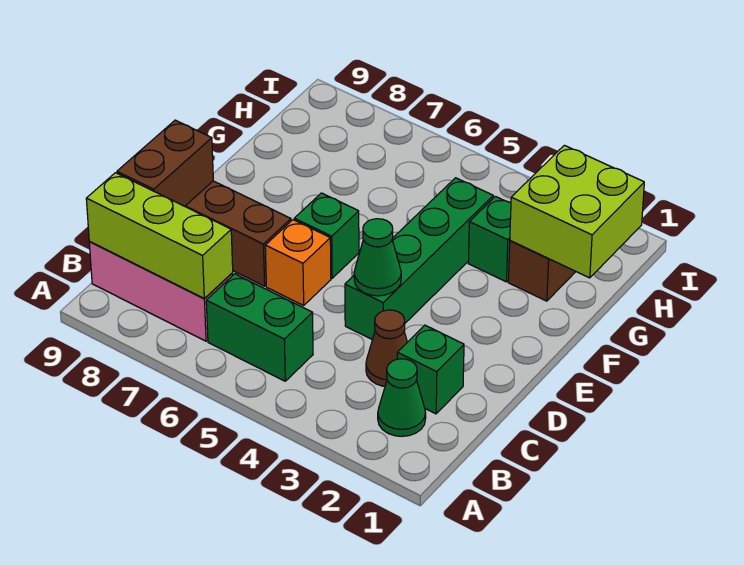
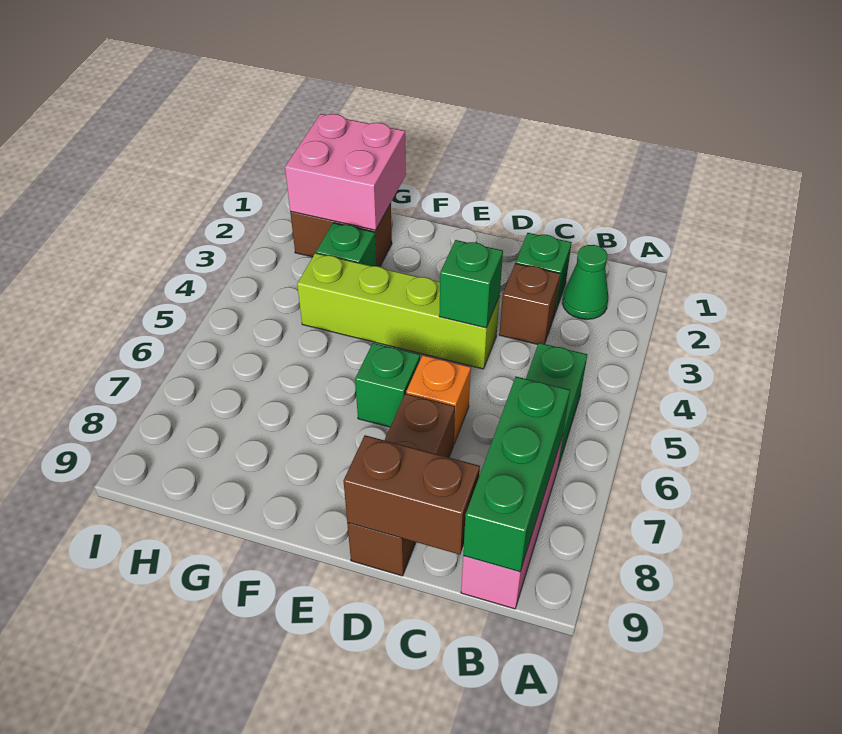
lime 1x3 brick [86,173,233,299] -> green 1x3 brick [463,377,570,572]
brown 1x1 cone [366,310,407,386] -> brown 1x1 brick [499,263,560,344]
green 1x4 brick [345,178,493,340] -> lime 1x4 brick [297,253,500,369]
green 1x1 cone [354,219,401,296] -> green 1x1 brick [439,240,503,328]
lime 2x2 brick [510,145,644,278] -> pink 2x2 brick [285,114,406,230]

